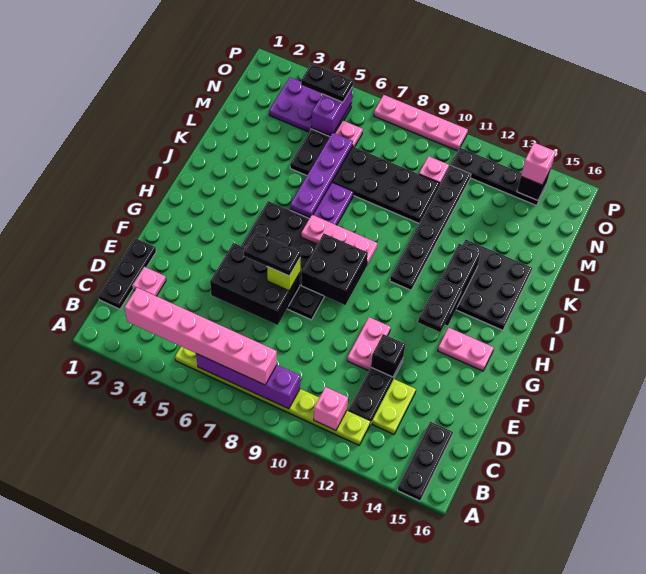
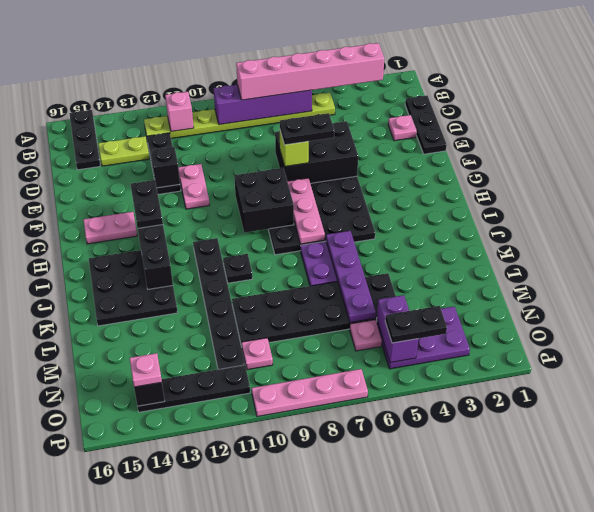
lime 1x2 plate [372,379,416,434] -> lime 1x2 plate turned to [98,136,149,166]
pink 1x3 plate [301,215,377,265] -> pink 1x3 plate turned to [287,178,325,244]
none -> black 1x1 plate [223,254,253,283]
pink 1x1 brick [521,143,556,185] -> pink 1x1 plate [130,353,162,387]

